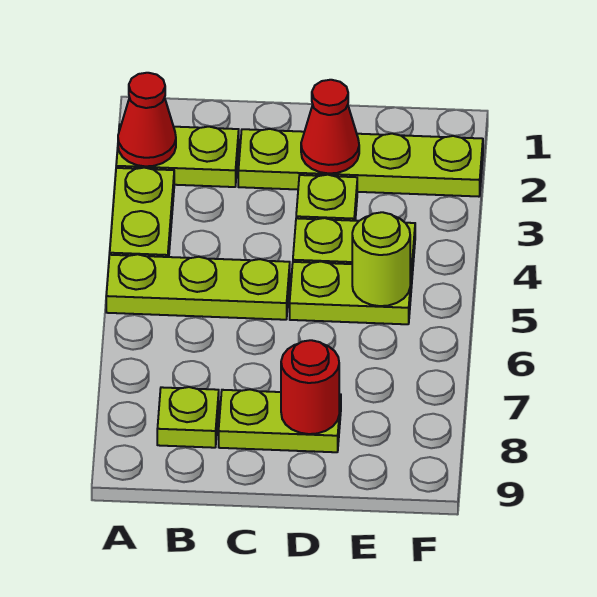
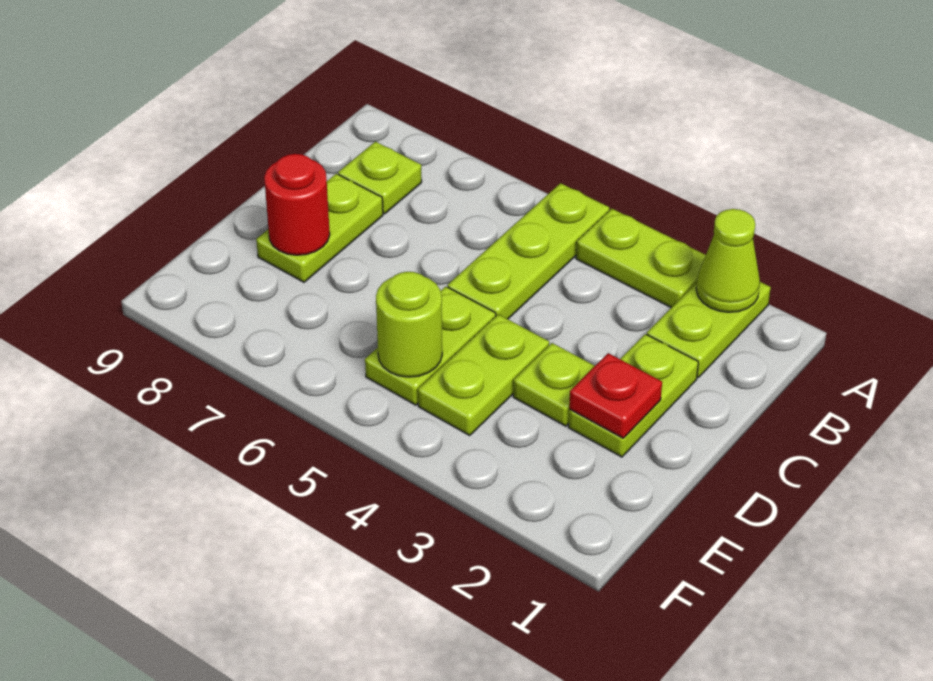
red 1x1 cone [118,73,176,166] -> lime 1x1 cone [696,209,760,312]
lime 1x4 plate [238,129,483,197] -> lime 1x2 plate [568,334,698,457]
red 1x1 cone [301,80,359,173] -> red 1x1 plate [569,353,662,438]

